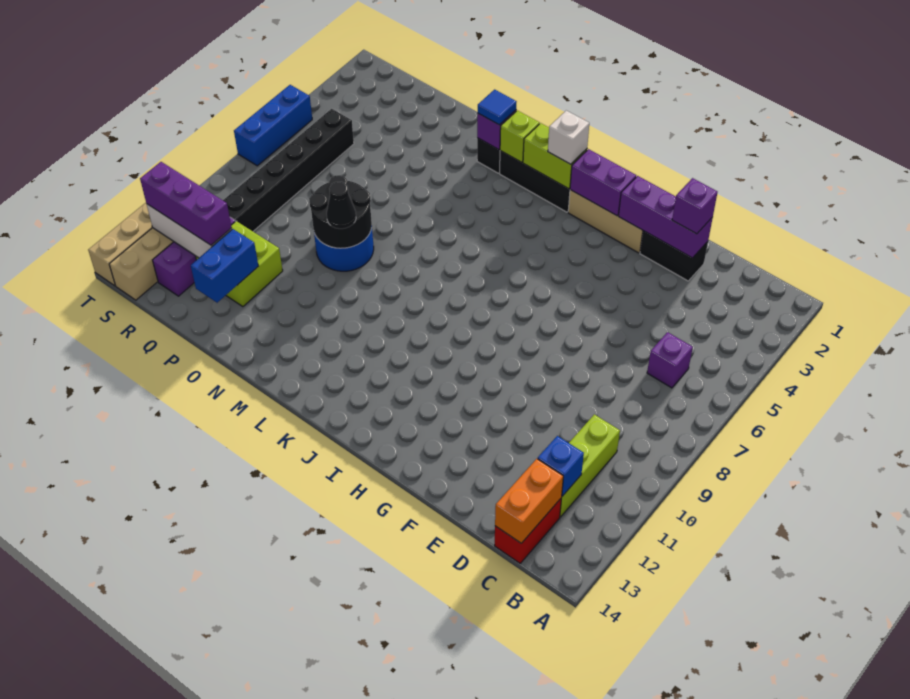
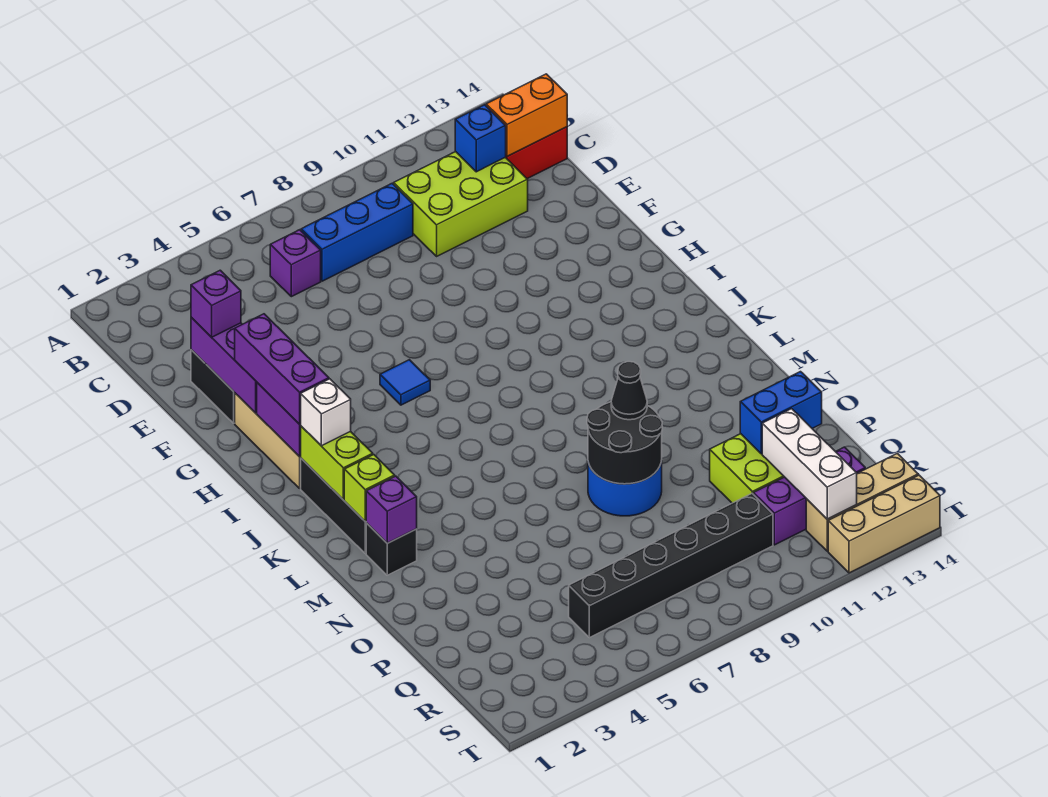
lime 1x3 brick [560,414,620,517] -> lime 2x3 brick [394,152,528,256]
blue 1x1 tile [478,90,516,125] -> blue 1x1 tile moved to [380,360,430,405]
purple 1x3 brick [140,162,232,245] -> purple 1x3 brick moved to [235,314,329,424]
blue 1x3 brick [234,85,312,166] -> blue 1x3 brick moved to [301,184,413,281]

